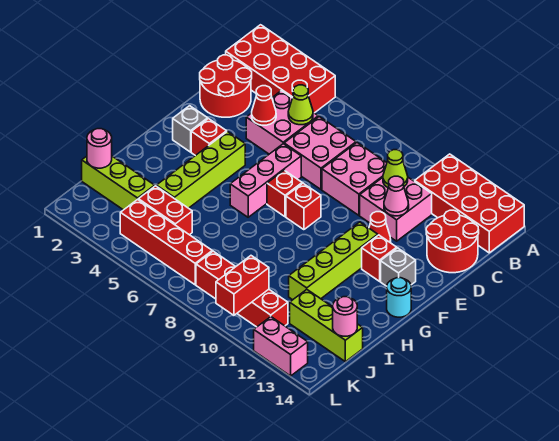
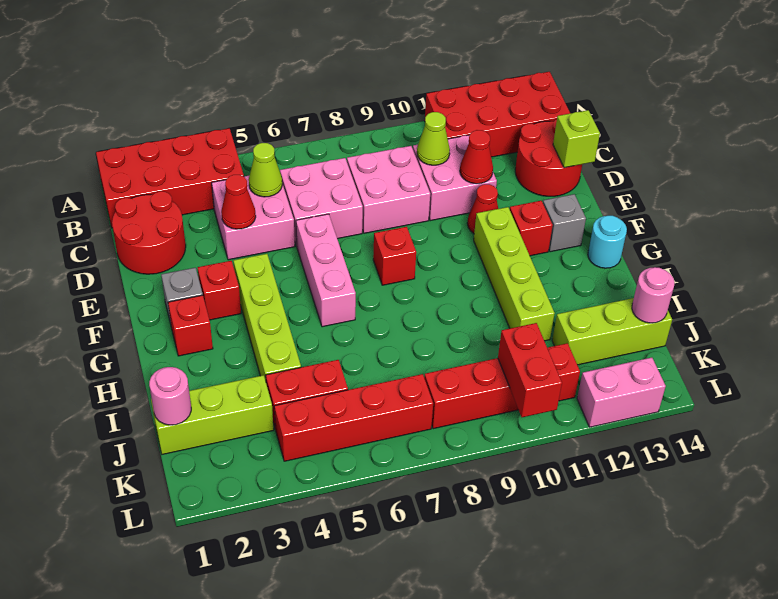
pink 1x1 cone [384,176,409,216] -> red 1x1 cone [460,130,493,184]
none -> lime 1x1 brick [553,110,600,168]
red 1x1 brick [267,170,302,217] -> red 1x1 brick moved to [168,295,213,356]

